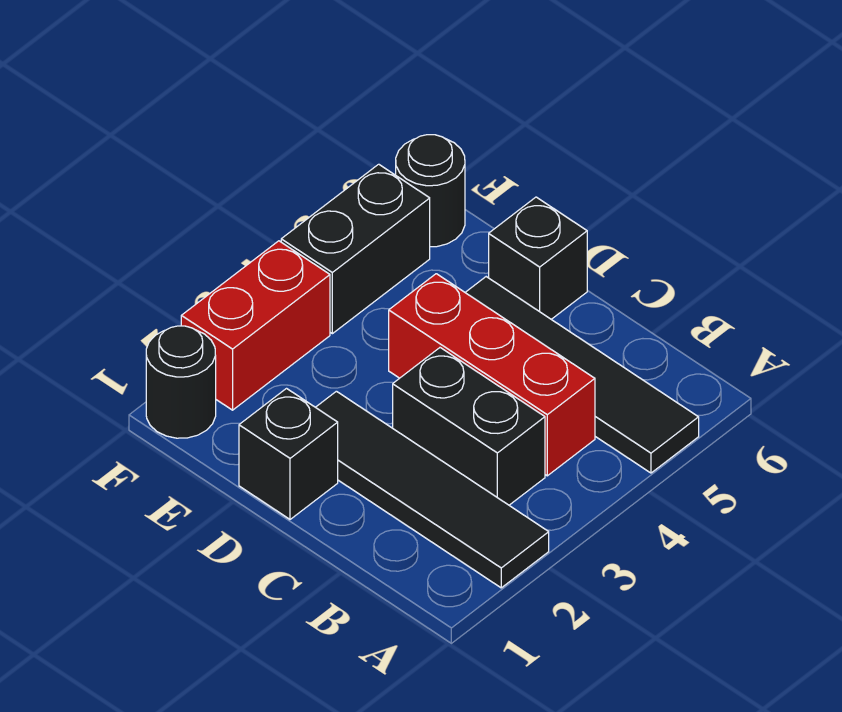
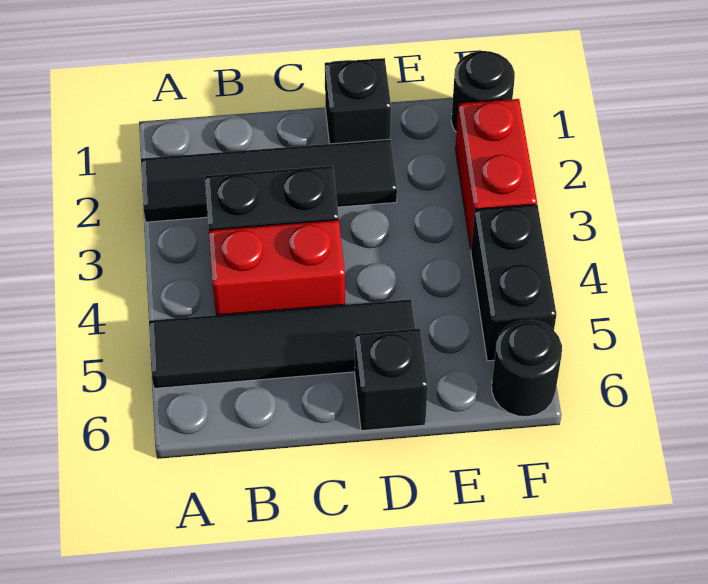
red 1x3 brick [389,274,595,476] -> red 1x2 brick [209,220,345,315]

